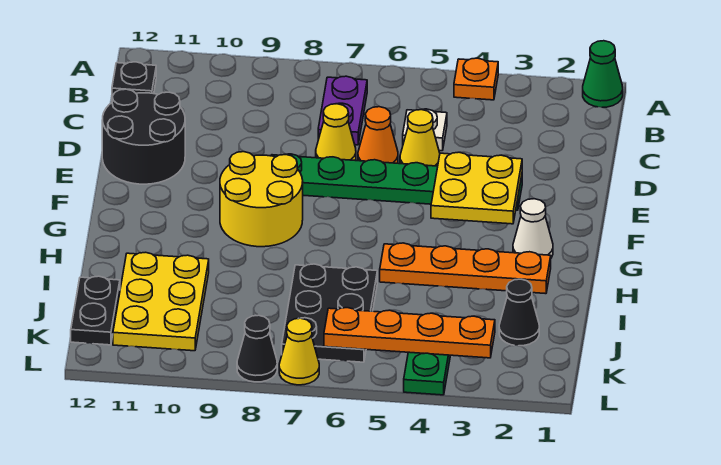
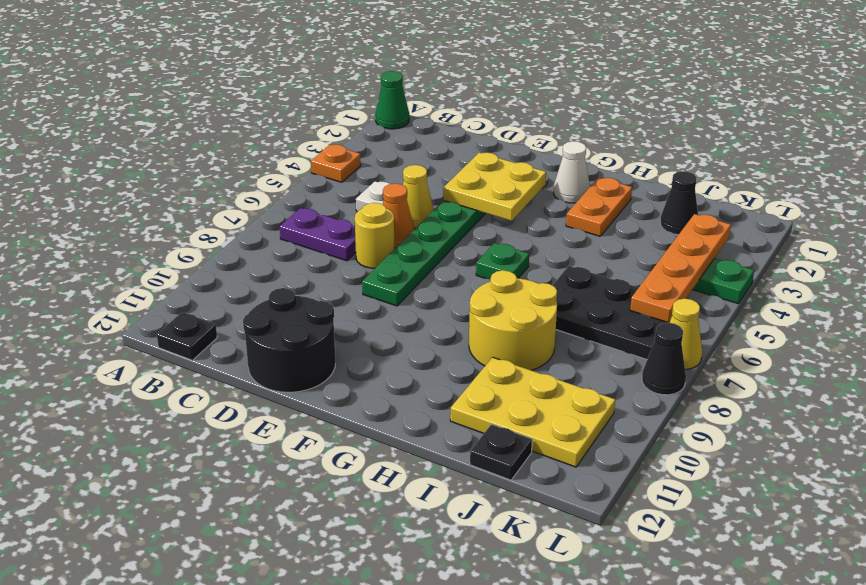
yellow 1x1 cone [316,104,356,160] -> yellow 1x1 round brick [355,203,394,268]
yellow 2x2 round brick [220,152,303,247] -> yellow 2x2 round brick moved to [469,271,557,370]
none -> green 1x1 plate [476,243,529,279]
orange 1x4 plate [380,243,551,294] -> orange 1x2 plate [566,178,632,236]
black 1x2 plate [71,276,120,345] -> black 1x1 plate [470,424,532,480]

